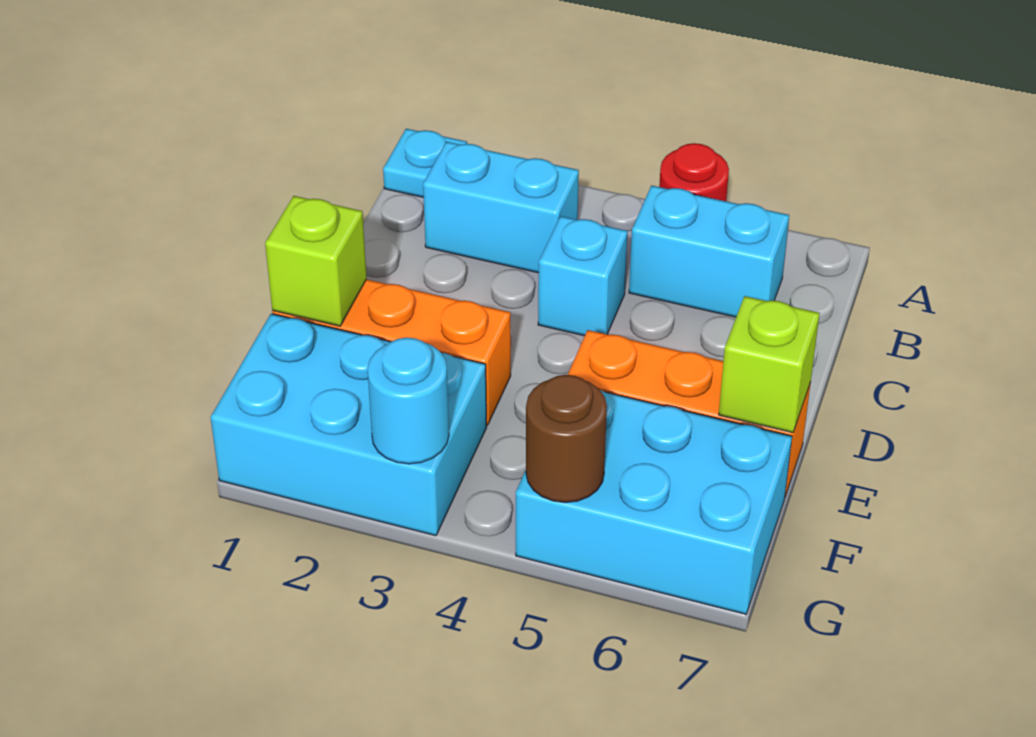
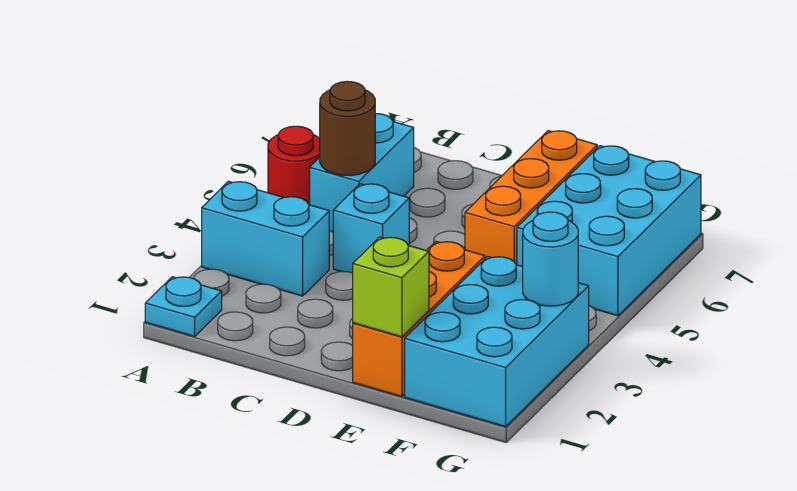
cyan 1x2 brick [423,142,579,273] -> cyan 1x2 brick turned to [202,181,329,296]
lime 1x1 brick [719,296,820,433] -> none
brown 1x1 round brick [526,375,607,503] -> brown 1x1 round brick moved to [320,81,375,176]

